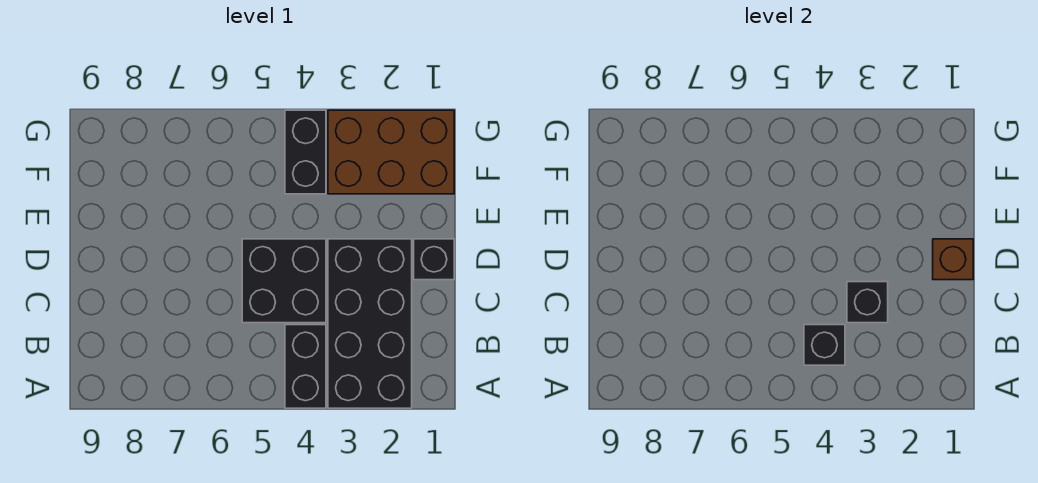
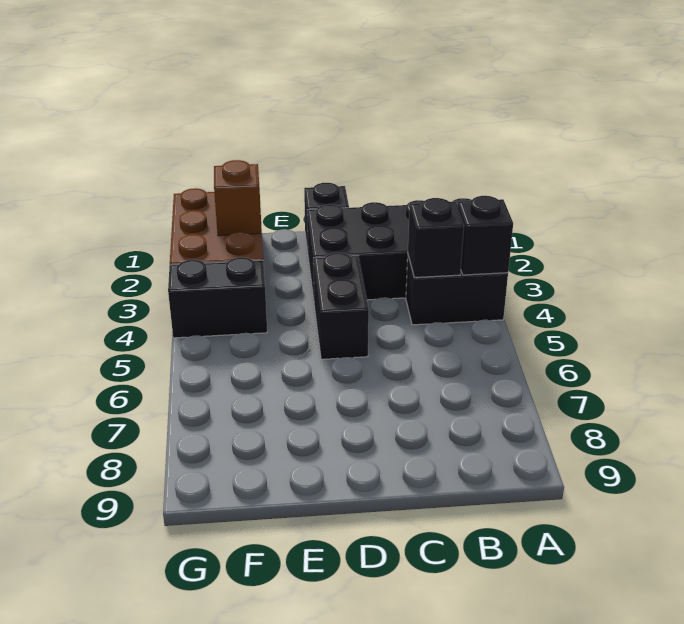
black 1x1 brick [847,282,888,323] -> black 1x1 brick moved to [458,196,513,275]
black 2x2 brick [242,239,326,323] -> black 1x2 brick [313,253,369,359]
brown 1x1 brick [933,239,973,280] -> brown 1x1 brick moved to [214,160,262,236]

